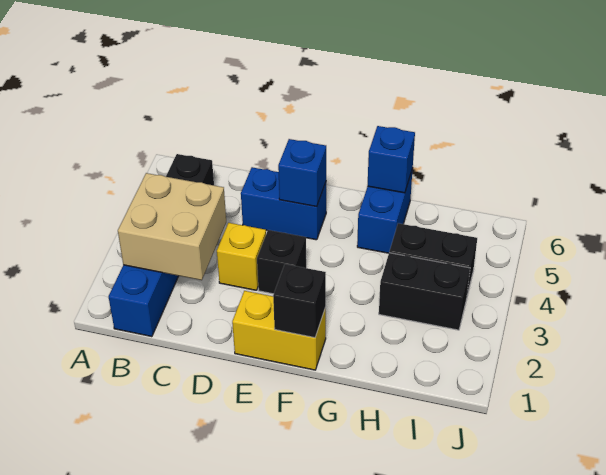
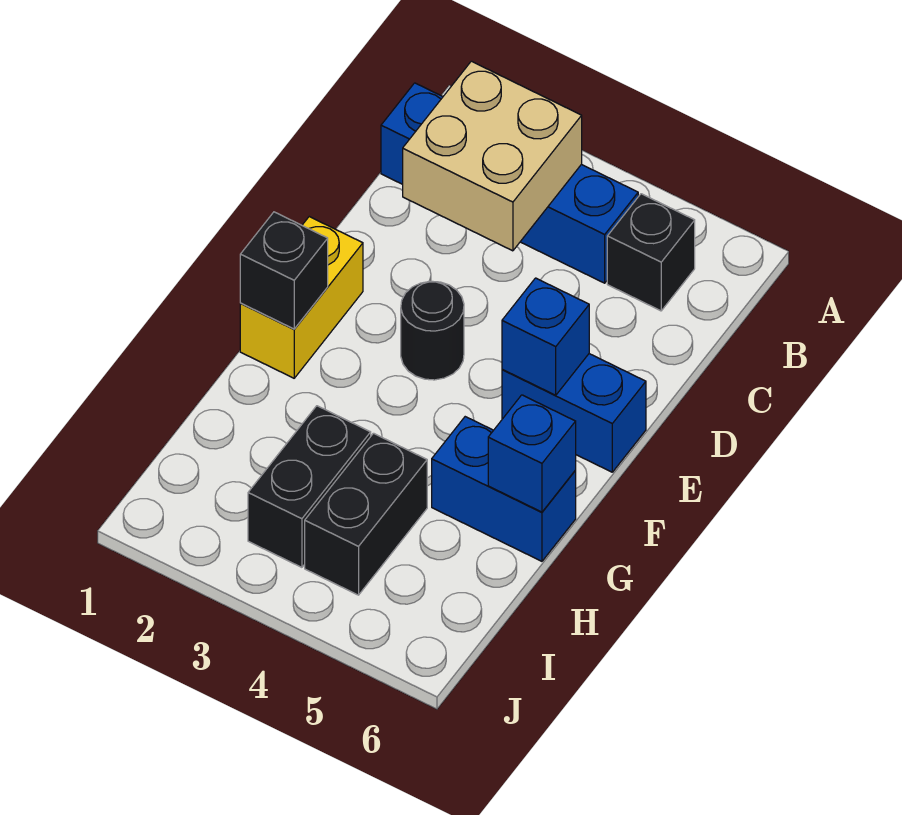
yellow 1x1 brick [217,223,266,290] -> none
blue 1x2 brick [241,167,326,240] -> blue 1x2 brick turned to [502,354,646,472]
black 1x1 brick [257,230,306,294] -> black 1x1 round brick [401,281,464,380]

